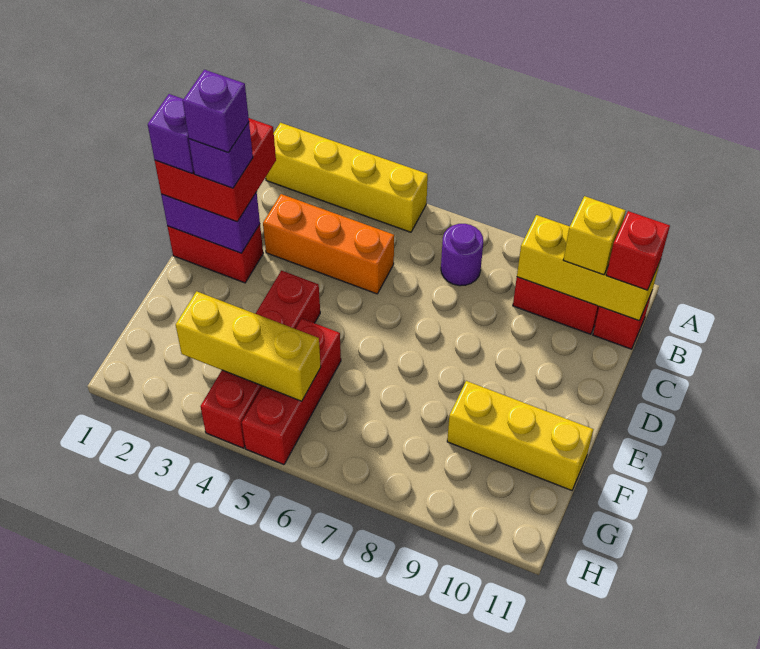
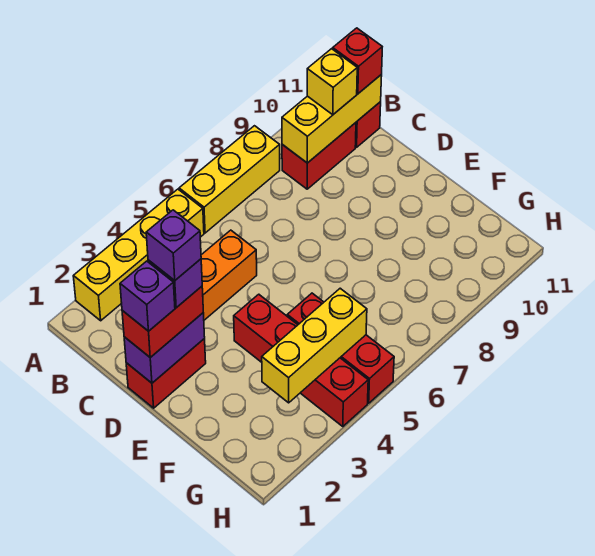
purple 1x1 round brick [441,224,483,286] -> none
red 2x2 brick [155,118,276,222] -> red 1x2 brick [122,286,203,357]
yellow 1x3 brick [447,381,593,490] -> yellow 1x3 brick moved to [179,126,280,233]

